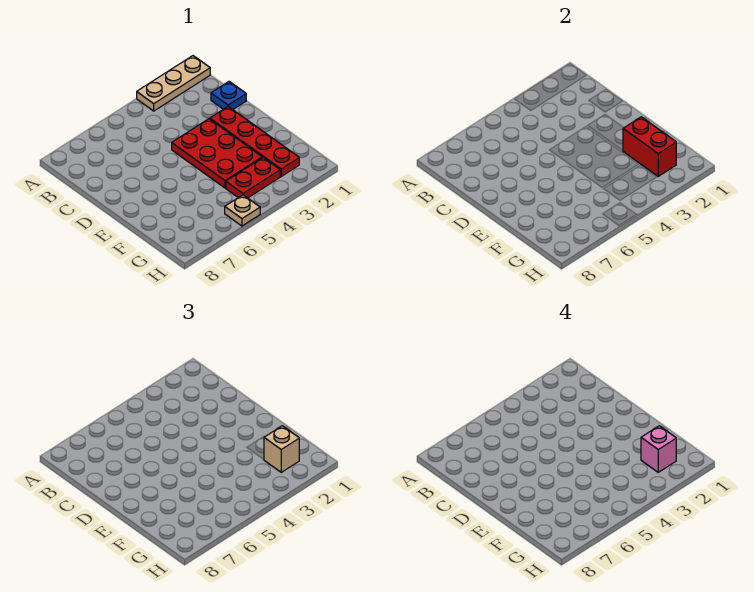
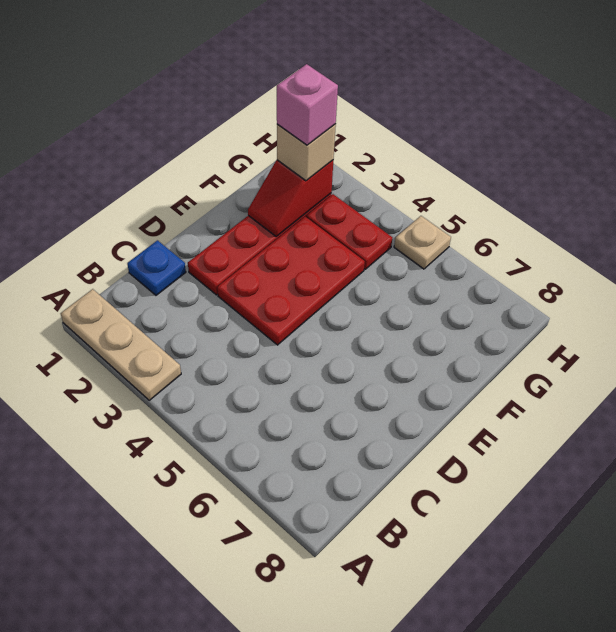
red 1x2 brick [623,117,676,176] -> red 1x2 slope [248,160,333,237]

